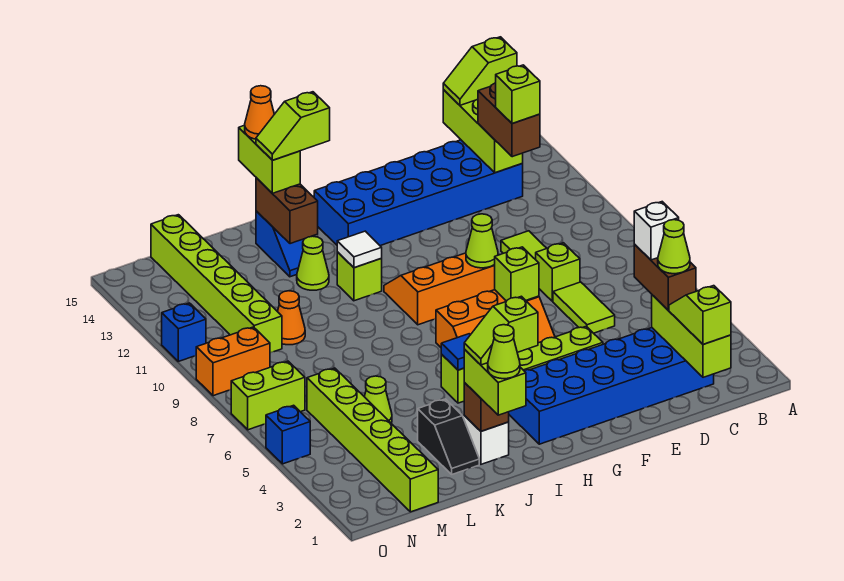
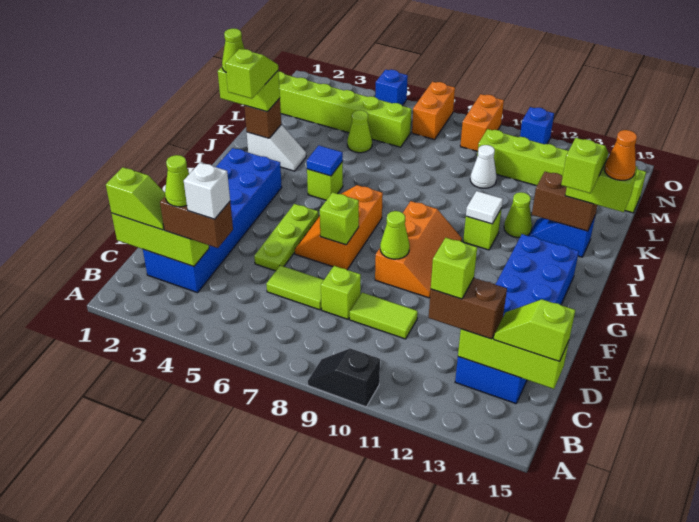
lime 1x2 slope [443,37,517,105] -> lime 1x2 slope turned to [494,299,575,361]
black 1x2 slope [418,399,479,474] -> black 1x2 slope moved to [308,348,380,407]
orange 1x1 cone [278,291,305,345] -> white 1x1 cone [470,145,497,188]
lime 1x2 brick [231,361,305,430] -> orange 1x2 brick [412,82,455,139]

